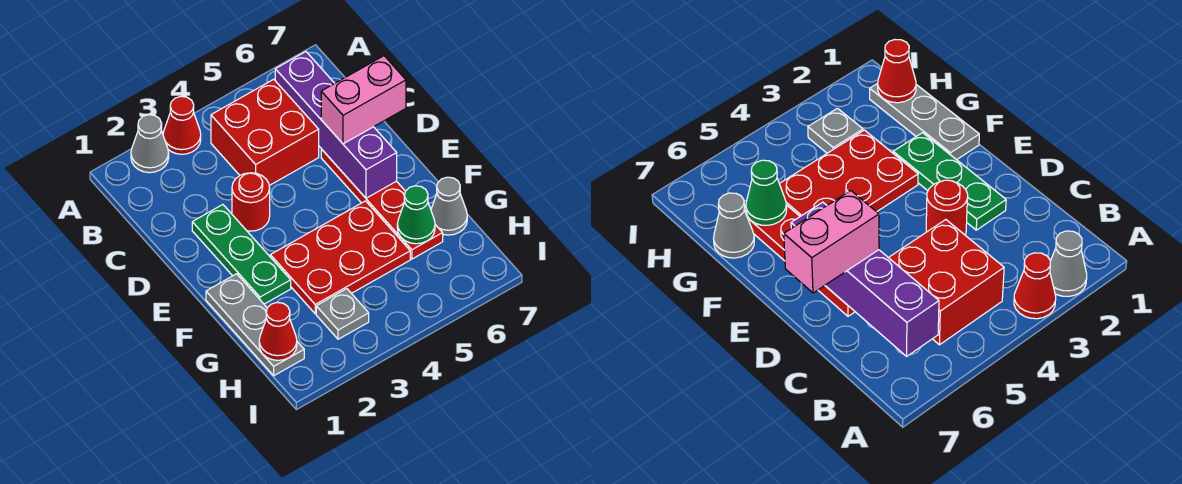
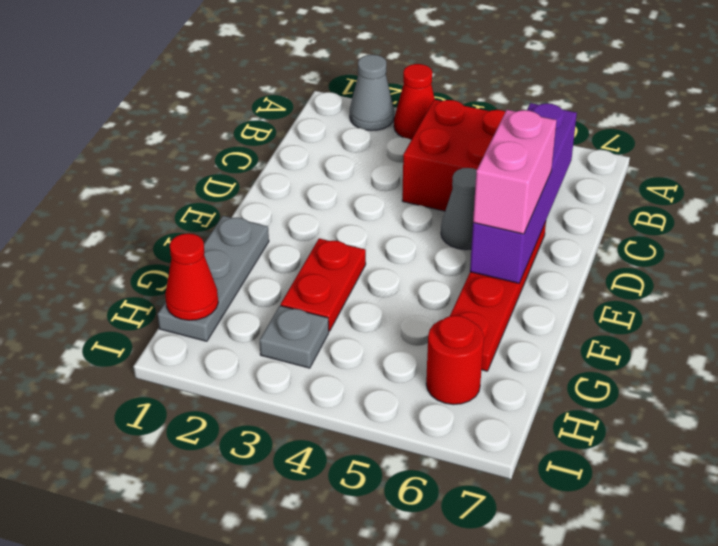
green 1x3 plate [192,205,291,304] -> none
red 1x1 round brick [232,173,270,231] -> red 1x1 round brick moved to [426,315,484,405]
pink 1x2 brick [321,56,406,144] -> pink 1x2 brick turned to [473,110,557,234]
red 2x3 plate [270,201,410,314] -> red 1x2 plate [281,239,366,331]
green 1x1 cone [397,186,435,244] -> none
grey 1x1 cone [431,177,467,235] -> grey 1x1 cone moved to [441,168,477,250]

